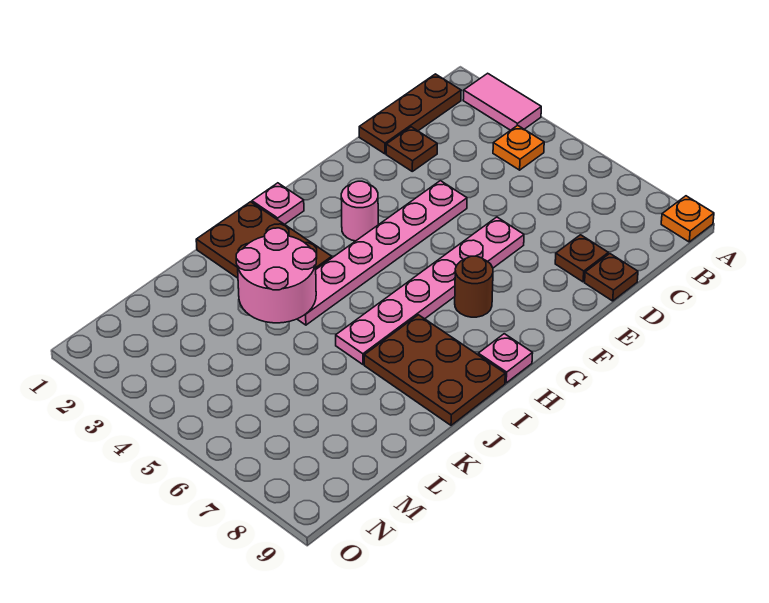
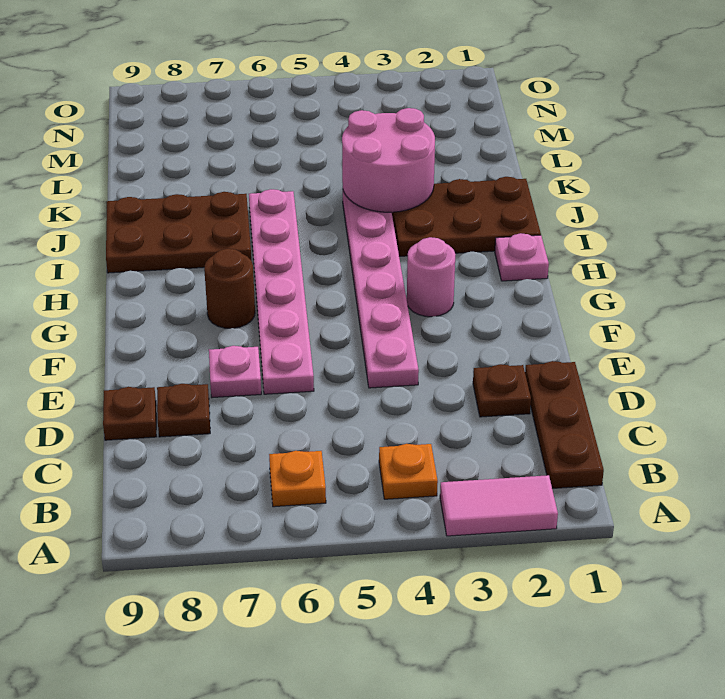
orange 1x1 plate [661,196,714,242] -> orange 1x1 plate moved to [269,451,326,507]
pink 1x1 plate [478,334,533,383] -> pink 1x1 plate moved to [209,346,261,398]

